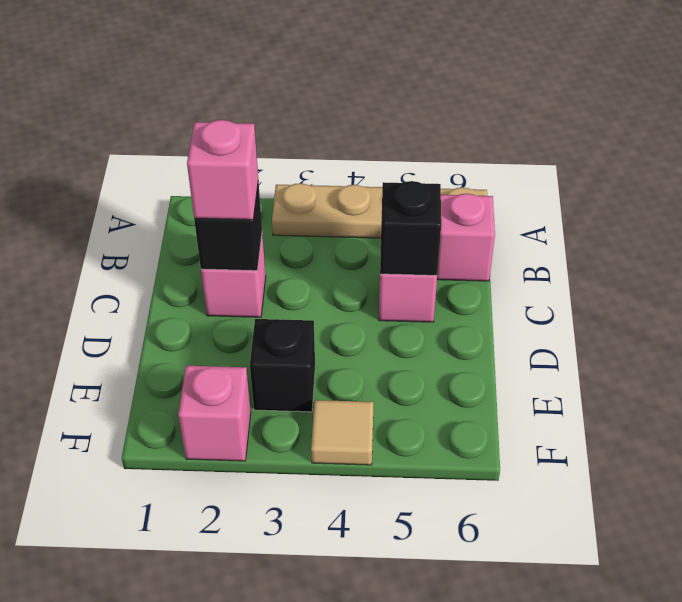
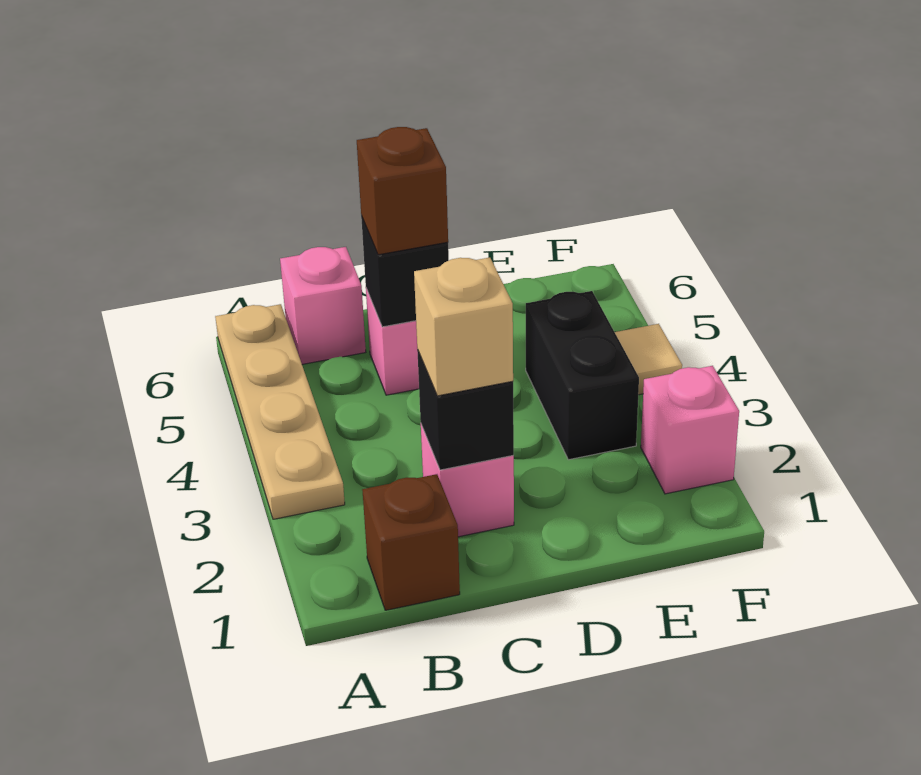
none -> brown 1x1 brick [362,474,460,610]
pink 1x1 brick [187,120,258,220] -> tan 1x1 brick [414,258,513,396]
none -> brown 1x1 brick [357,127,448,255]
black 1x1 brick [250,319,315,412] -> black 1x2 brick [526,291,639,460]

